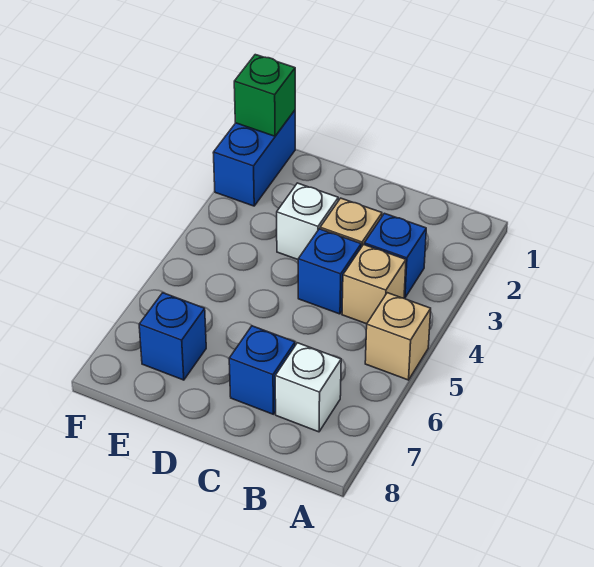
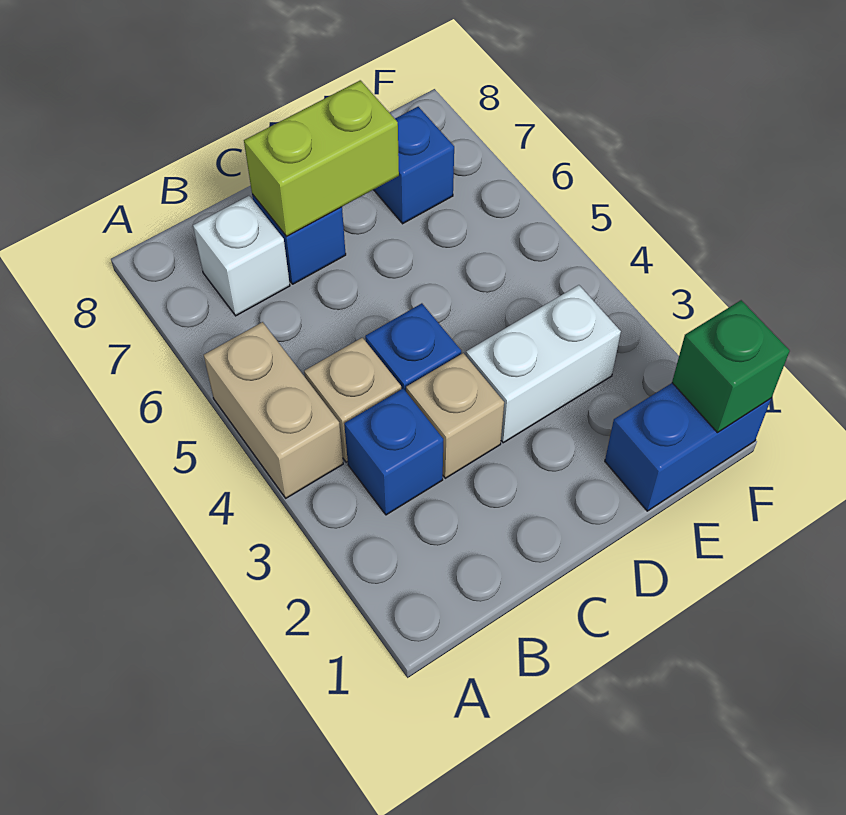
tan 1x1 brick [365,293,431,380] -> tan 1x2 brick [204,322,343,498]
none -> lime 1x2 brick [244,80,399,236]
white 1x1 brick [277,183,338,260] -> white 1x2 brick [466,285,621,443]
blue 1x2 brick [213,110,295,206] -> blue 1x2 brick turned to [605,383,771,511]

